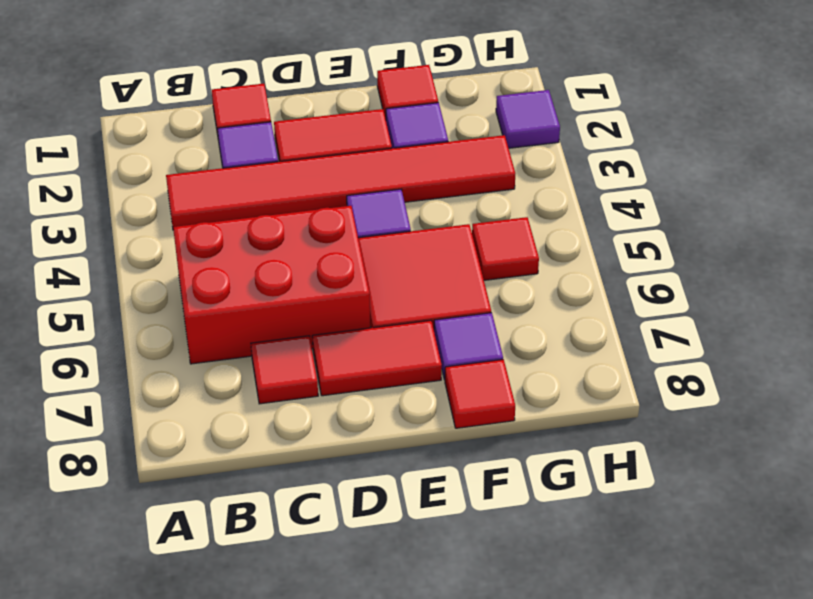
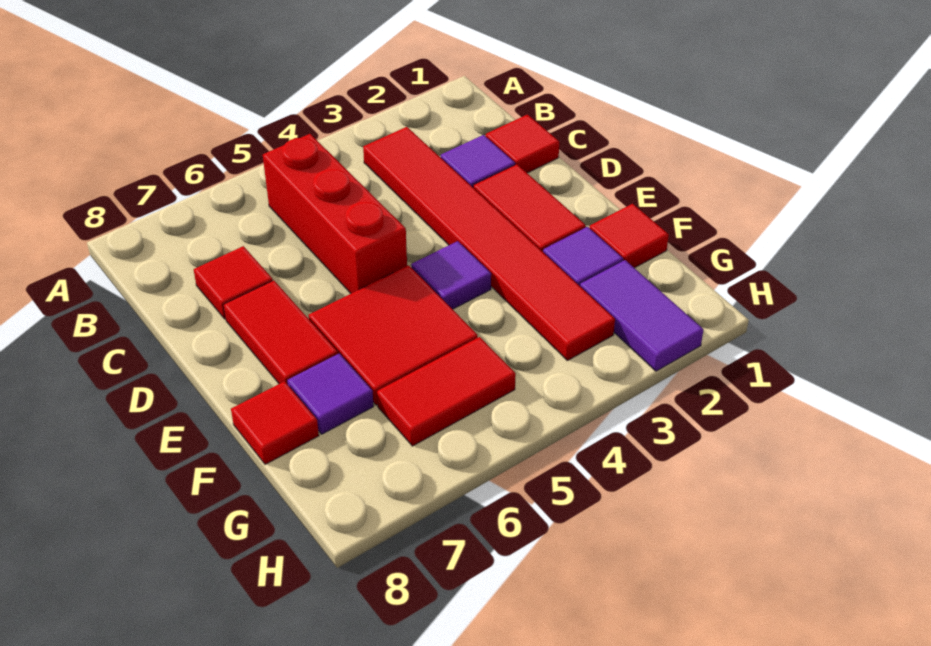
red 2x3 brick [173,206,370,364] -> red 1x3 brick [263,134,407,293]
red 1x1 tile [472,217,539,280] -> red 1x2 tile [377,337,516,446]
purple 1x1 tile [496,90,560,148] -> purple 1x2 tile [580,260,703,371]

